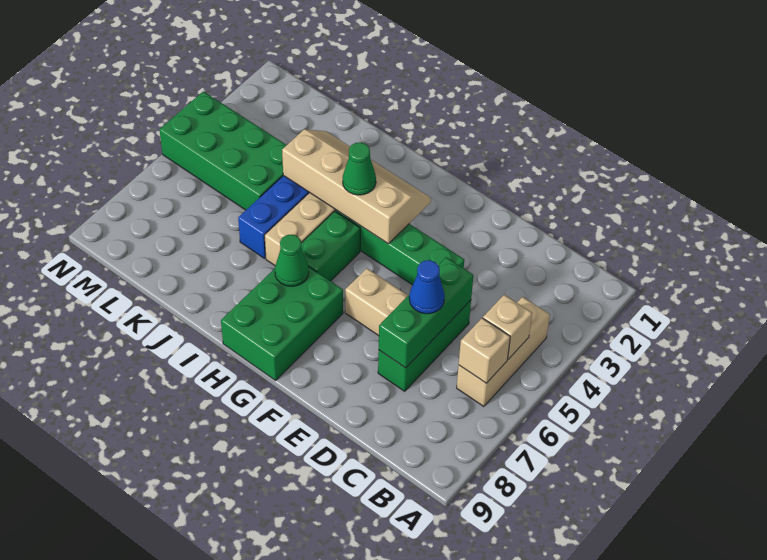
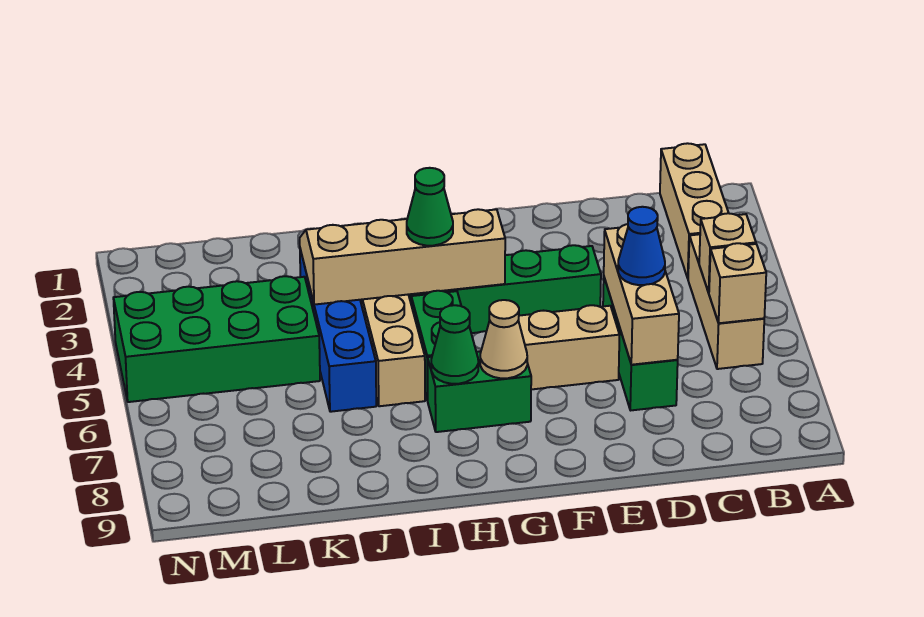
none -> tan 1x3 brick [660,143,728,278]
green 1x3 brick [379,257,473,368] -> tan 1x3 brick [604,224,679,365]
green 2x3 brick [221,266,343,381] -> green 1x2 brick [428,351,531,432]
none -> tan 1x1 cone [480,300,527,378]

